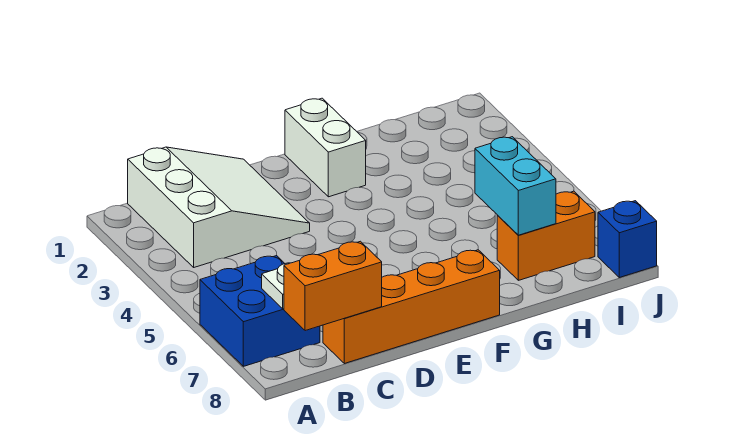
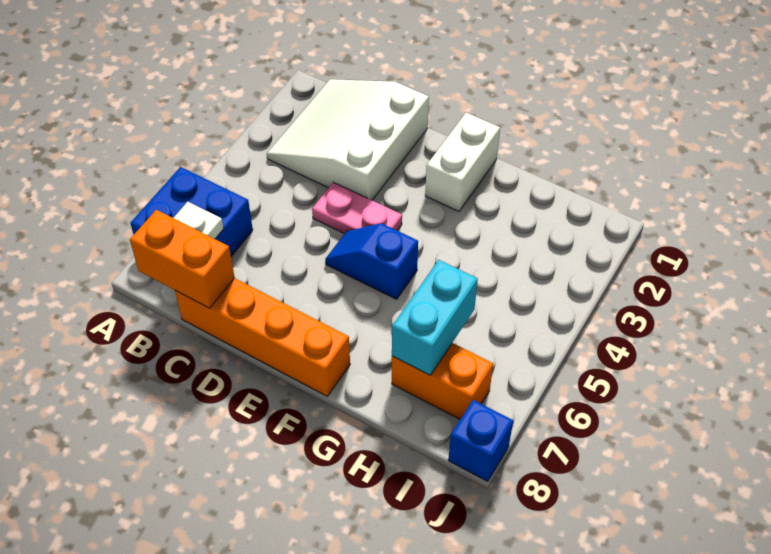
white 3x3 slope [128,147,310,267] -> white 3x3 slope turned to [267,79,429,200]
none -> pink 1x2 plate [312,182,402,234]
none -> blue 1x2 slope [325,223,418,299]

